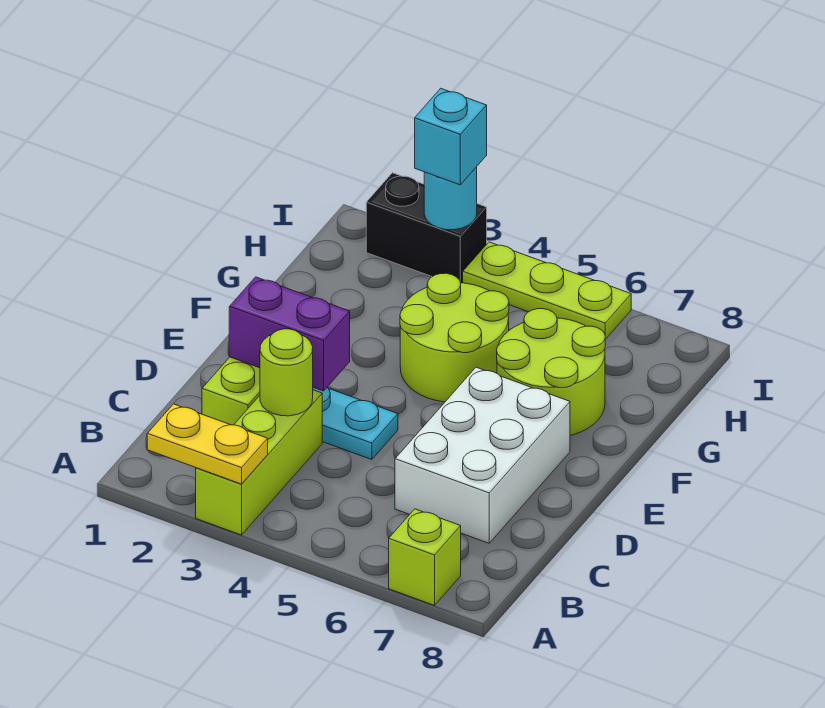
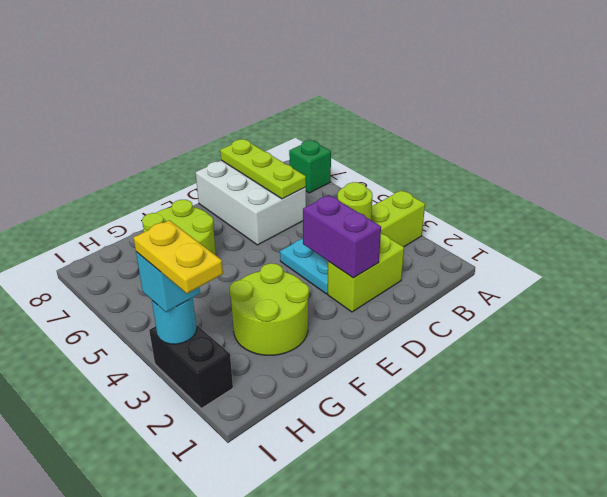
yellow 1x2 plate [147,404,268,484] -> yellow 1x2 plate moved to [134,220,223,293]
lime 1x1 brick [389,509,461,605] -> green 1x1 brick [289,140,331,193]
white 2x3 brick [395,367,570,543] -> white 2x3 brick turned to [196,160,306,245]
lime 2x2 round brick [400,273,509,402] -> lime 2x2 round brick moved to [230,263,309,355]
lime 1x3 plate [463,242,631,339] -> lime 1x3 plate moved to [220,139,306,199]

